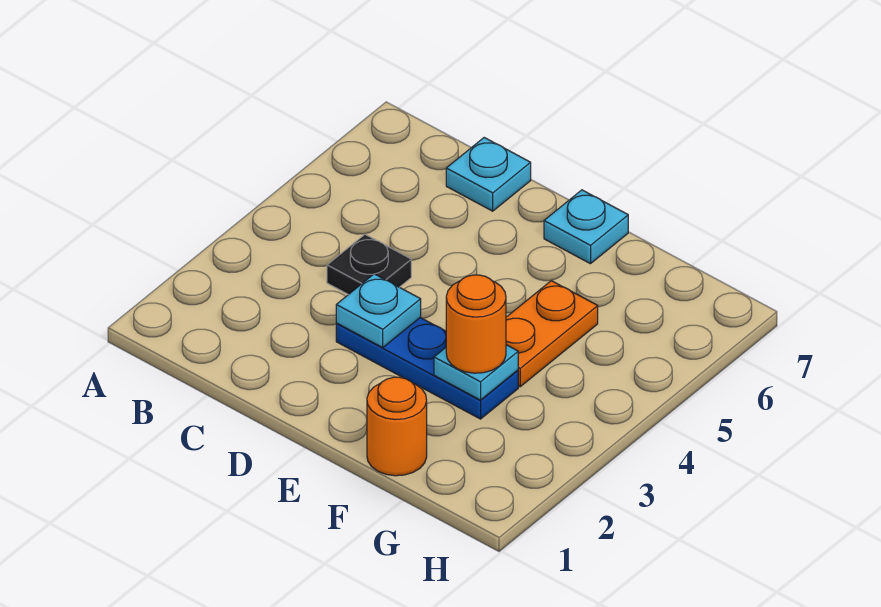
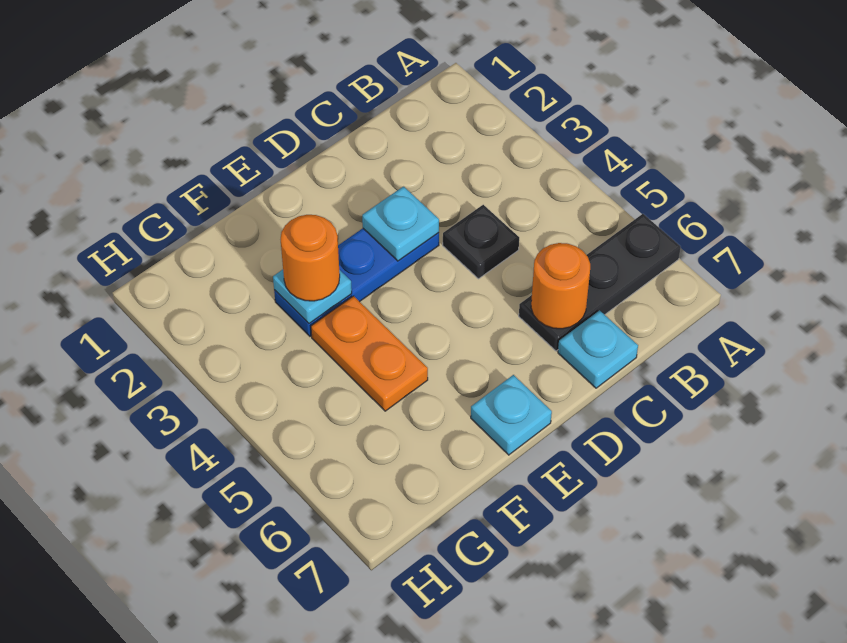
none -> black 1x3 plate [519,214,681,351]
orange 1x1 round brick [367,377,427,476] -> orange 1x1 round brick moved to [531,243,590,329]

